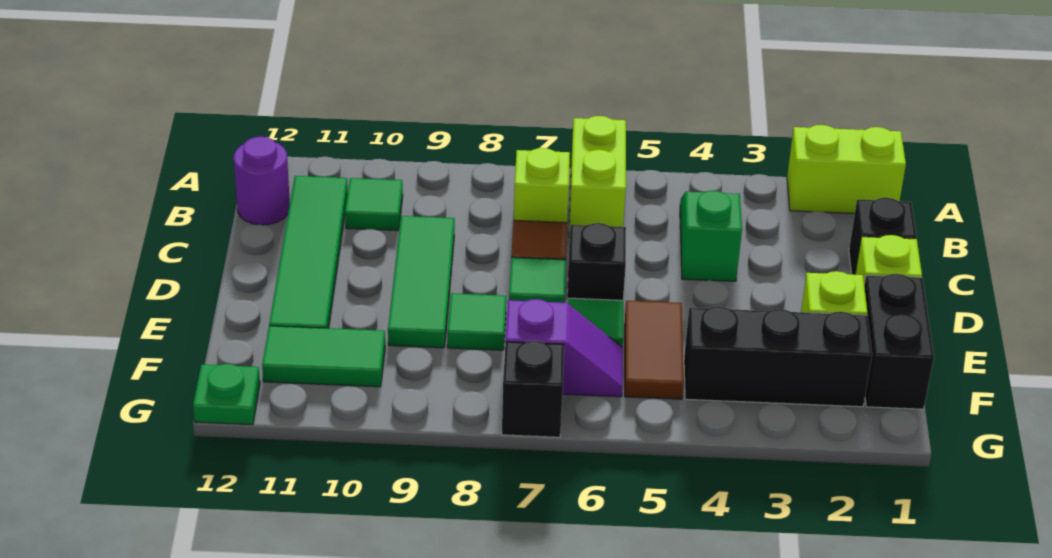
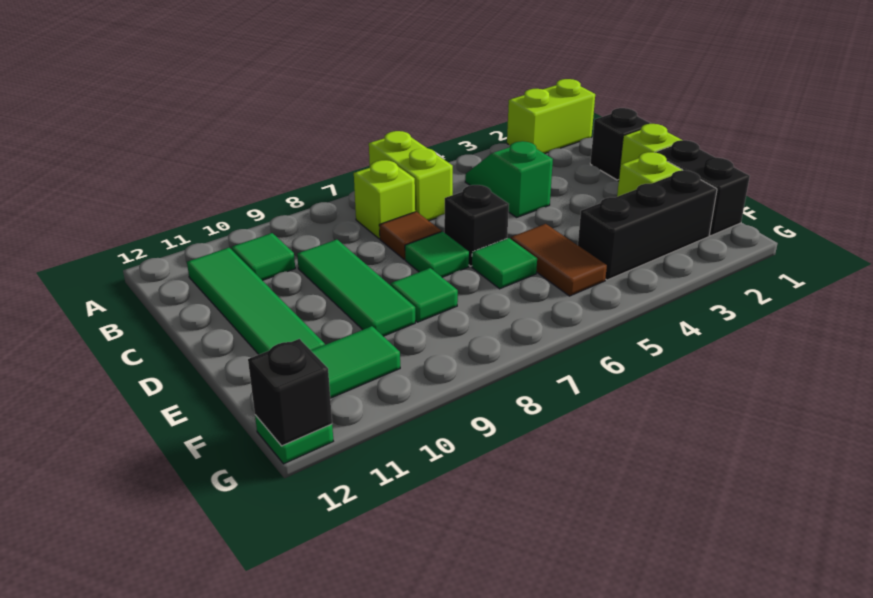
purple 1x1 round brick [234,137,290,225] -> none
purple 1x2 slope [506,299,623,397] -> none
black 1x1 brick [502,341,564,437] -> black 1x1 brick moved to [248,339,332,446]

